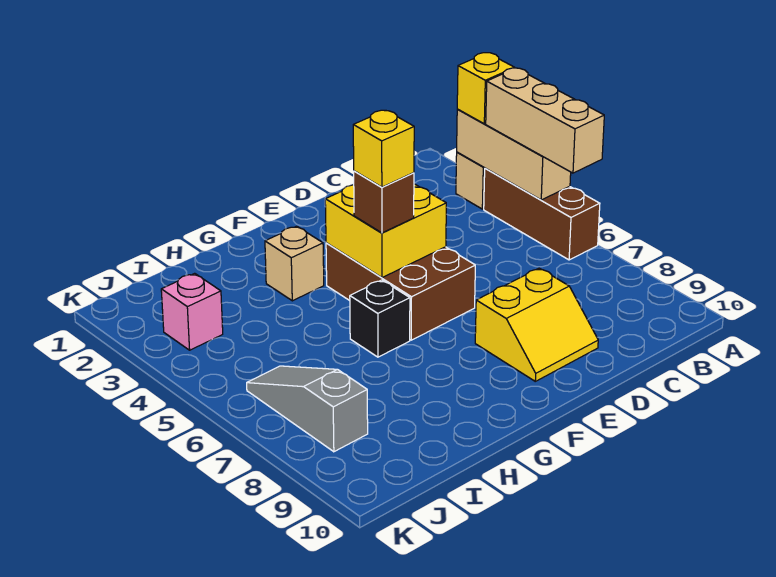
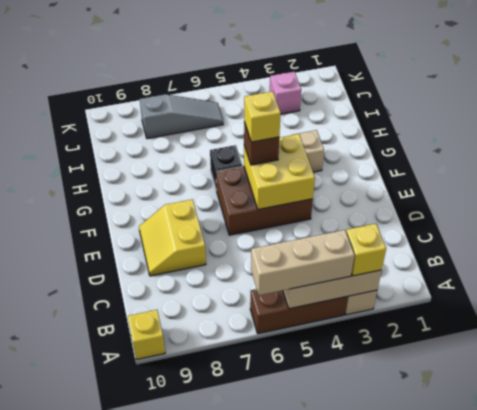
none -> yellow 1x1 brick [128,310,165,360]

